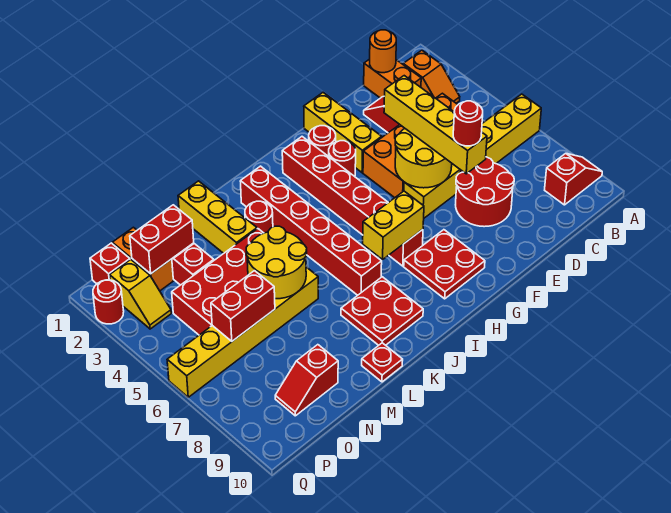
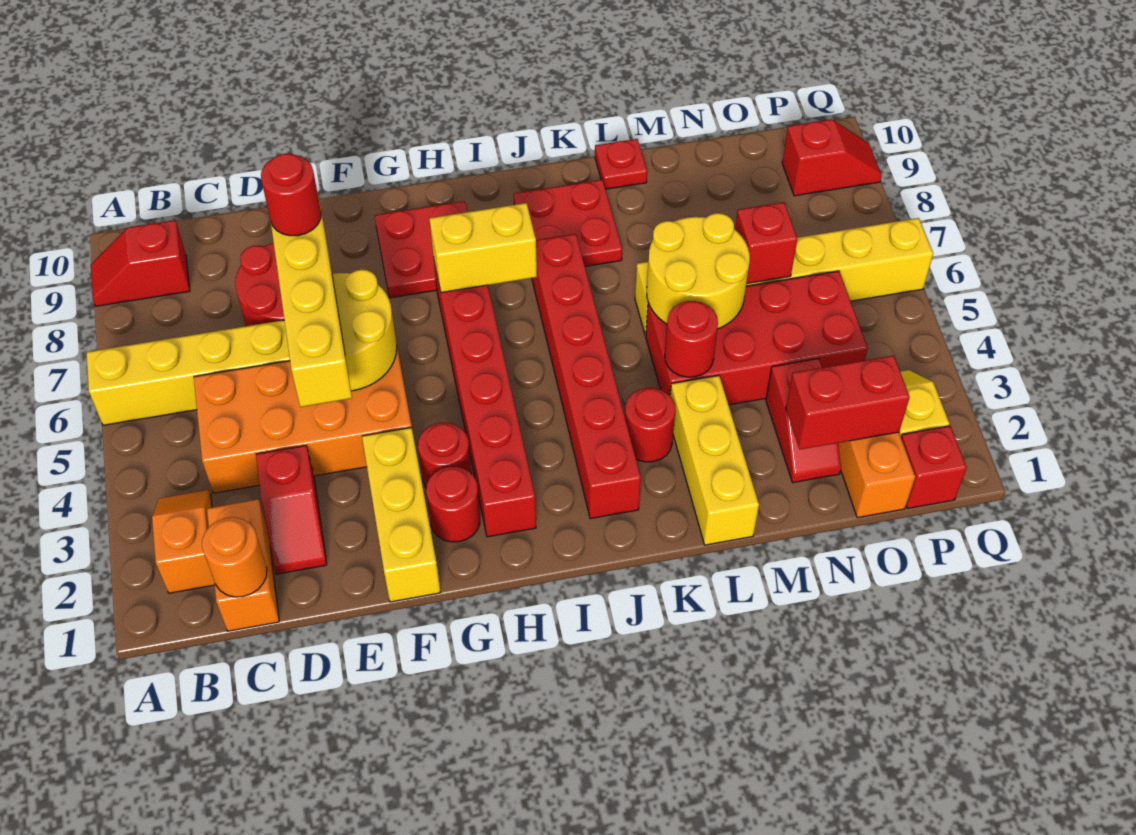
red 1x2 brick [211,271,275,341] -> red 1x1 brick [735,202,797,284]
red 1x2 slope [275,345,338,416] -> red 1x2 slope moved to [782,119,882,196]
red 1x1 round brick [93,280,124,324] -> red 1x1 round brick moved to [665,301,718,377]

